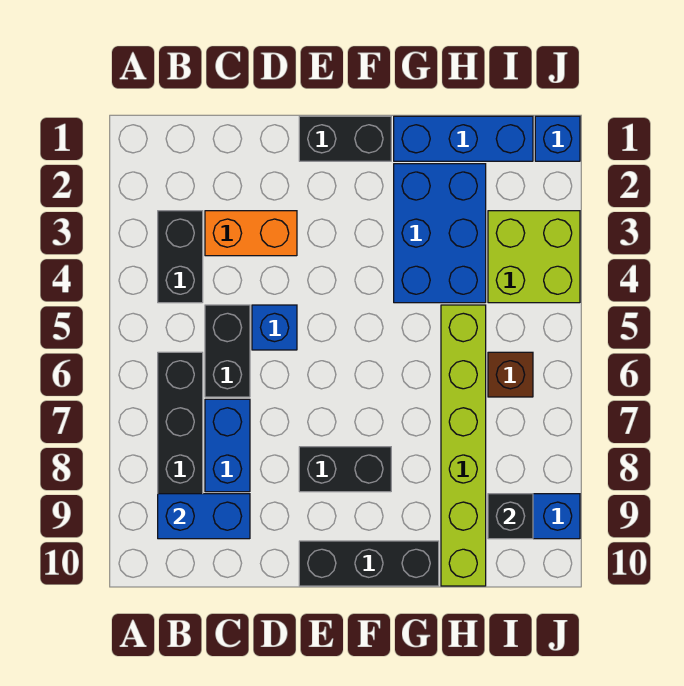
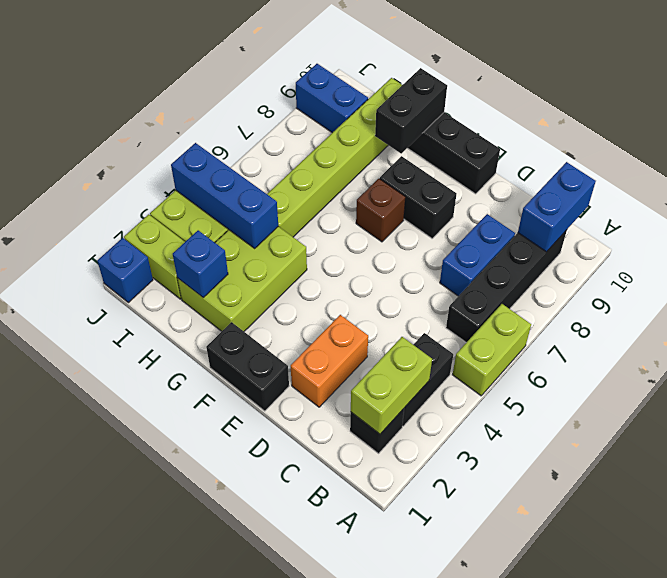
none -> lime 1x2 brick [453,304,531,396]
none -> lime 1x2 brick [351,337,432,434]
blue 1x2 brick [158,494,250,539] -> blue 1x2 brick turned to [518,162,596,252]
orange 1x2 brick [205,211,297,256] -> orange 1x2 brick turned to [291,315,368,407]
black 1x2 brick [205,305,250,397] -> black 1x2 brick moved to [375,68,447,153]
blue 1x1 brick [252,305,297,350] -> blue 1x1 brick moved to [173,230,228,297]
blue 1x3 brick [394,116,533,161] -> blue 1x3 brick moved to [171,143,278,248]
blue 2x3 brick [394,164,486,303] -> lime 2x3 brick [177,227,307,331]
none -> lime 1x2 brick [124,214,185,299]
brown 1x1 brick [488,352,533,397] -> brown 1x1 brick moved to [356,179,405,242]
black 1x1 brick [488,494,533,539] -> black 1x1 brick moved to [350,409,404,453]

